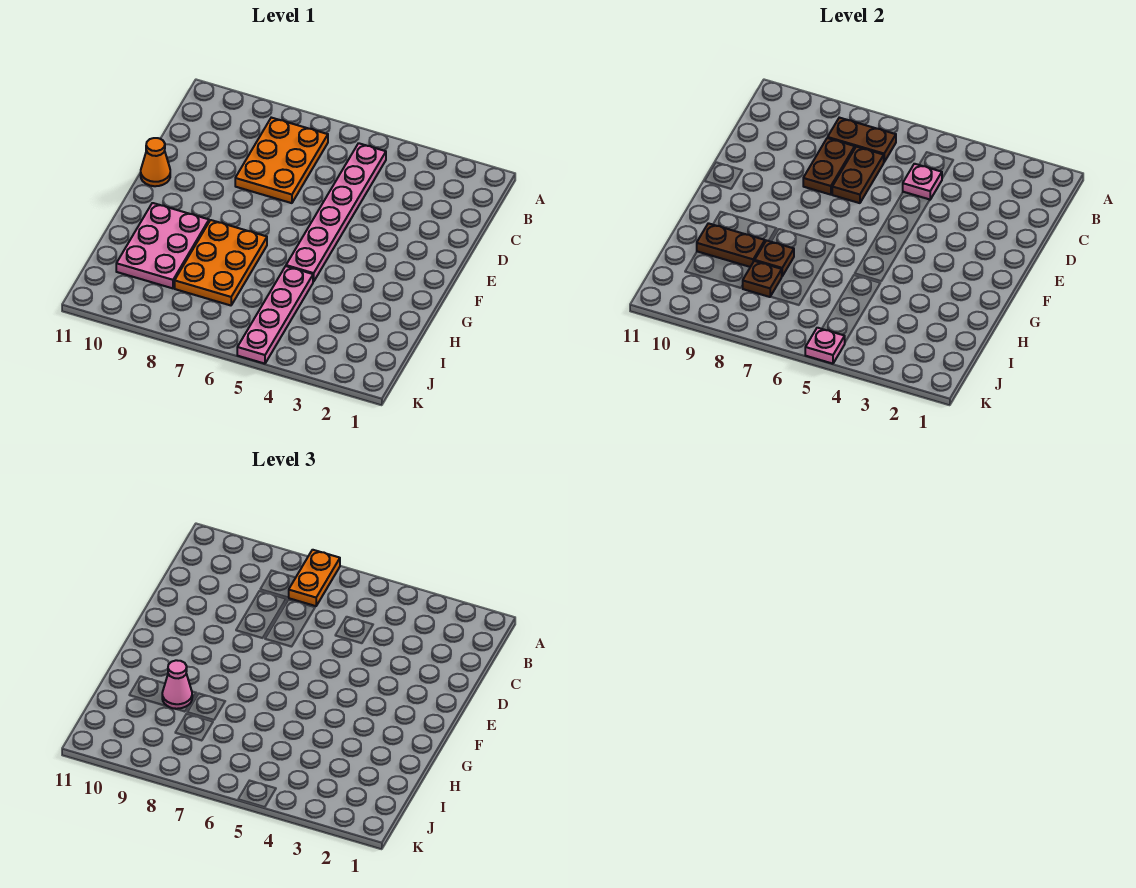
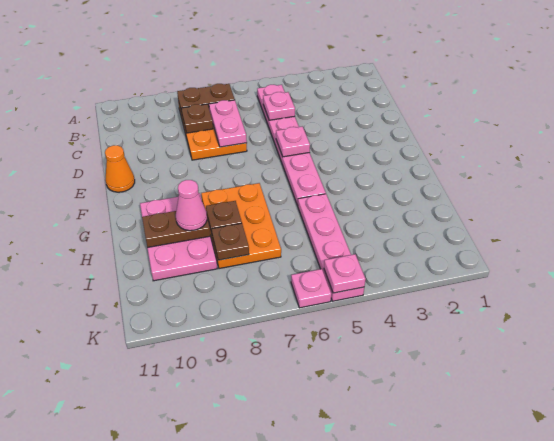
orange 1x2 plate [289,550,340,606] -> none
brown 1x2 plate [832,147,884,203] -> pink 1x2 plate [209,100,247,147]
brown 1x2 plate [803,138,855,195] -> brown 1x1 plate [181,104,213,133]
none -> pink 1x1 plate [276,126,310,157]
none -> pink 1x1 plate [291,269,331,308]

